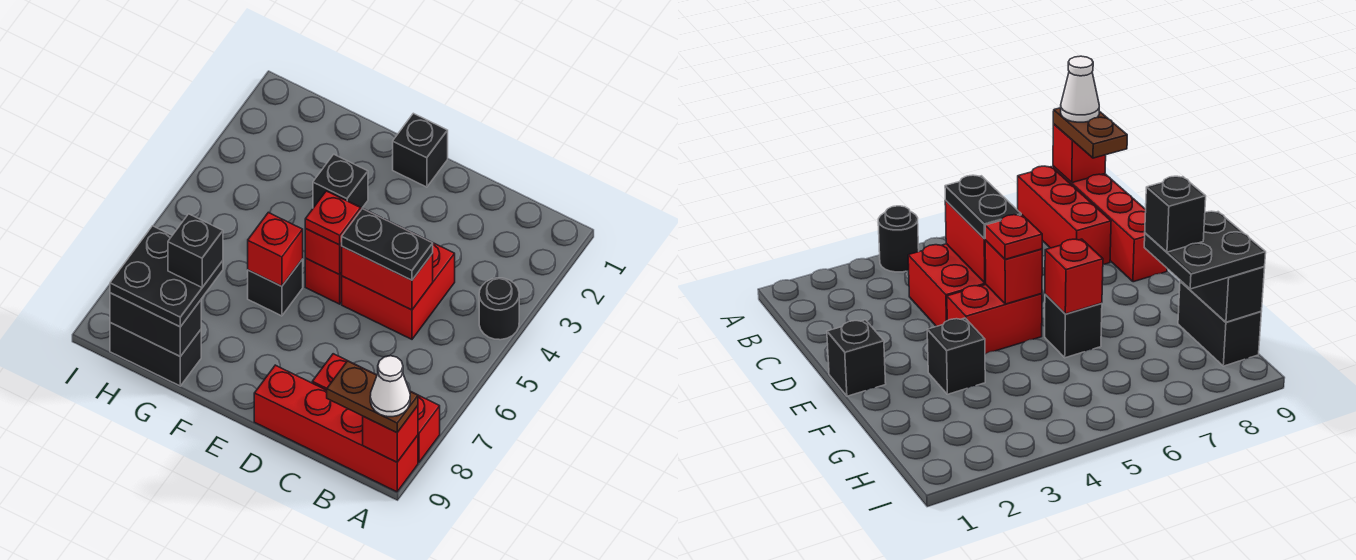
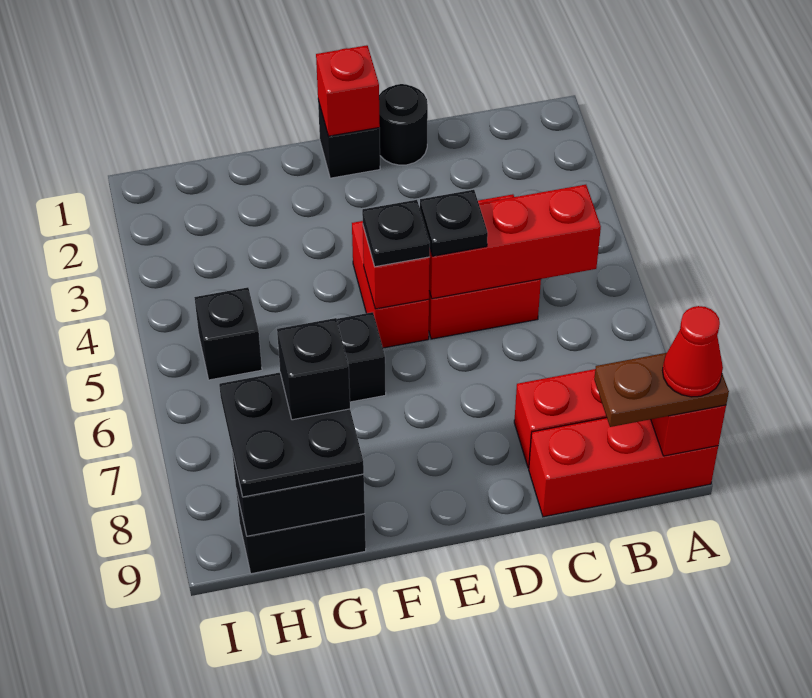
black 1x1 round brick [479,278,519,340] -> black 1x1 round brick moved to [379,84,428,165]
red 1x4 brick [254,365,418,492] -> red 1x3 brick [529,418,718,517]
white 1x1 cone [370,356,410,417] -> red 1x1 cone [662,306,723,397]
red 1x2 brick [342,247,433,310] -> red 1x3 brick [429,185,601,299]
black 1x2 plate [342,209,433,280] -> black 1x1 plate [420,190,488,256]
red 1x1 plate [305,191,361,245] -> black 1x1 plate [362,200,430,267]
black 1x1 brick [313,154,368,208] -> black 1x1 brick moved to [194,287,262,380]
red 1x1 brick [248,212,303,286] -> red 1x1 brick moved to [316,45,380,136]

